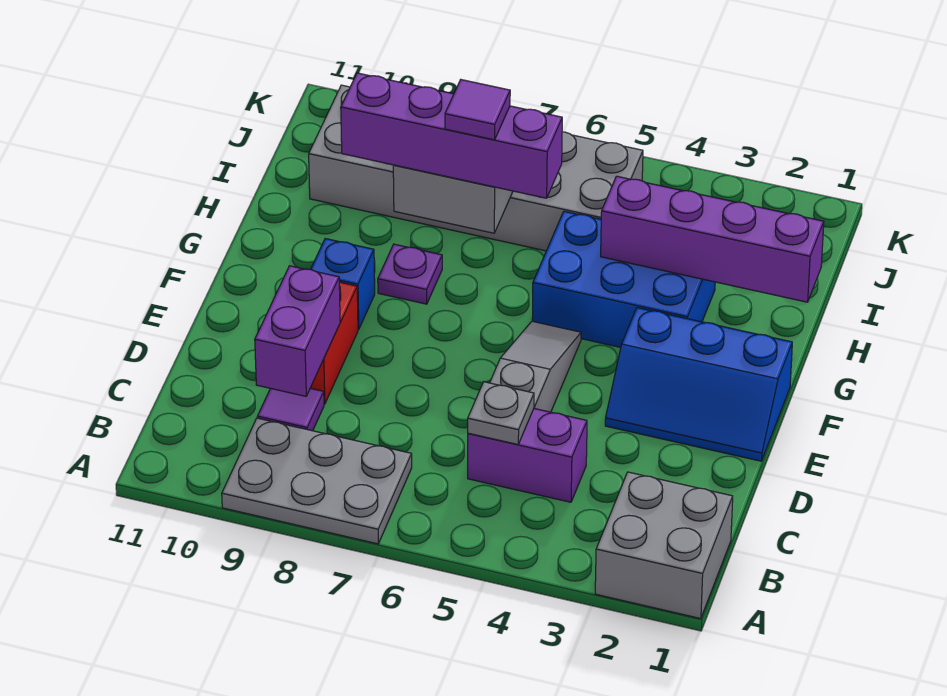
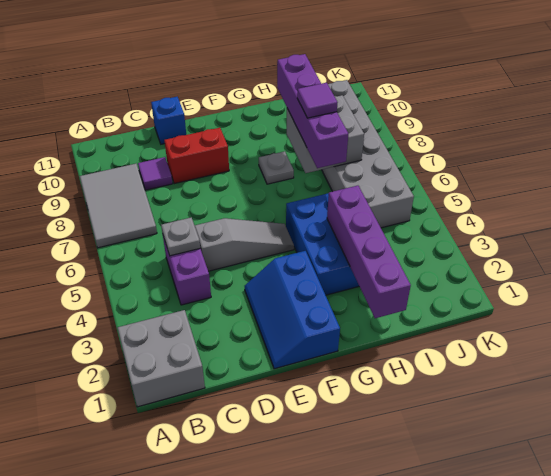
grey 2x3 plate [222,418,412,544] -> grey 2x3 tile [80,164,157,248]
purple 1x2 brick [255,266,340,396] -> none
blue 1x1 brick [311,239,375,329] -> blue 1x1 brick moved to [151,97,186,144]
purple 1x1 plate [378,244,442,304] -> grey 1x1 plate [259,151,294,184]

